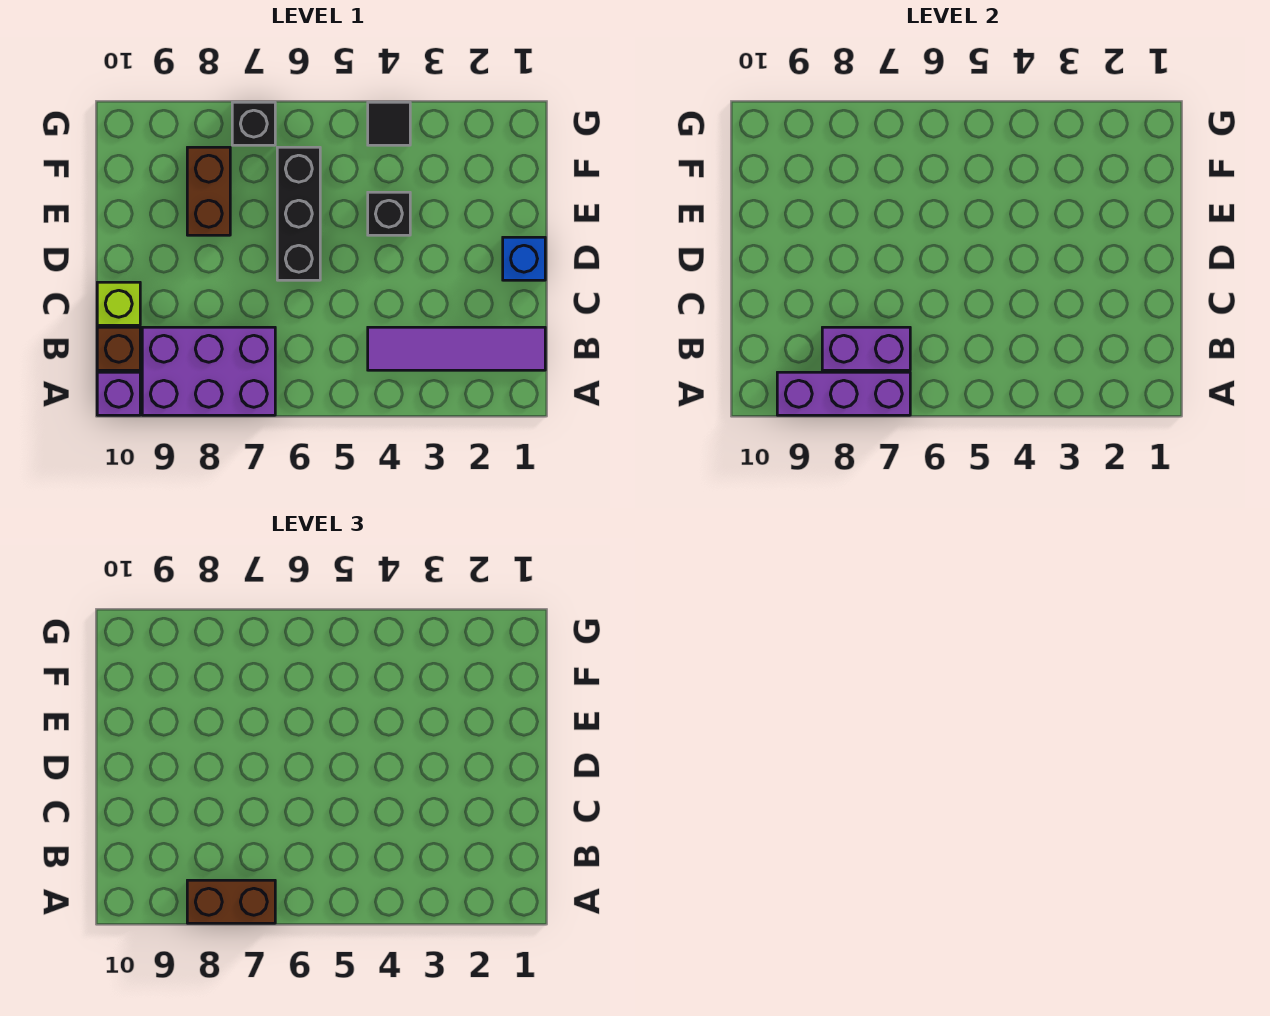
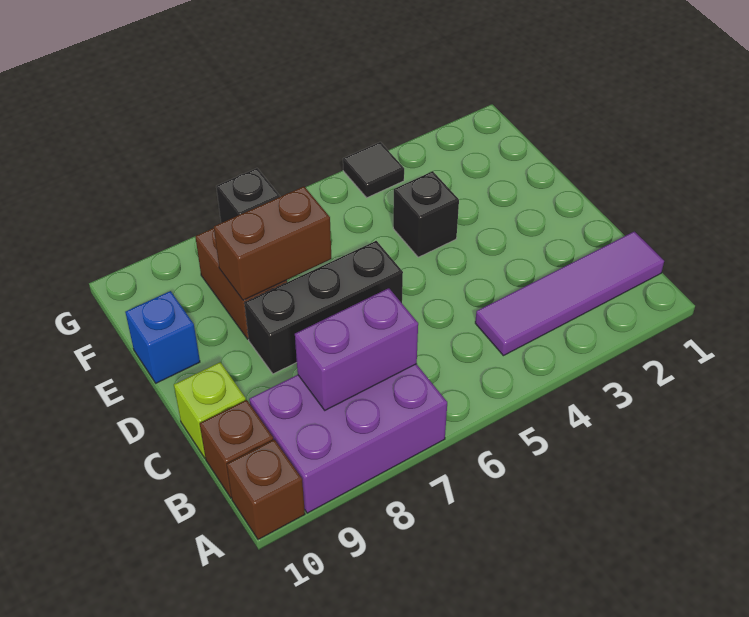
purple 1x3 brick [777,372,910,415] -> none
brown 1x2 brick [187,880,275,923] -> brown 1x2 brick moved to [214,186,331,300]
purple 1x1 brick [97,372,140,415] -> brown 1x1 brick [227,440,305,540]
blue 1x1 brick [503,237,545,280] -> blue 1x1 brick moved to [125,291,200,383]
black 1x3 brick [277,147,320,280] -> black 1x3 brick turned to [244,241,403,374]

